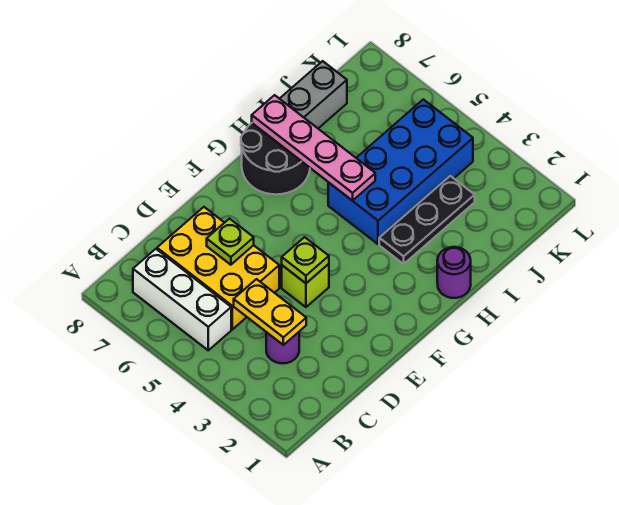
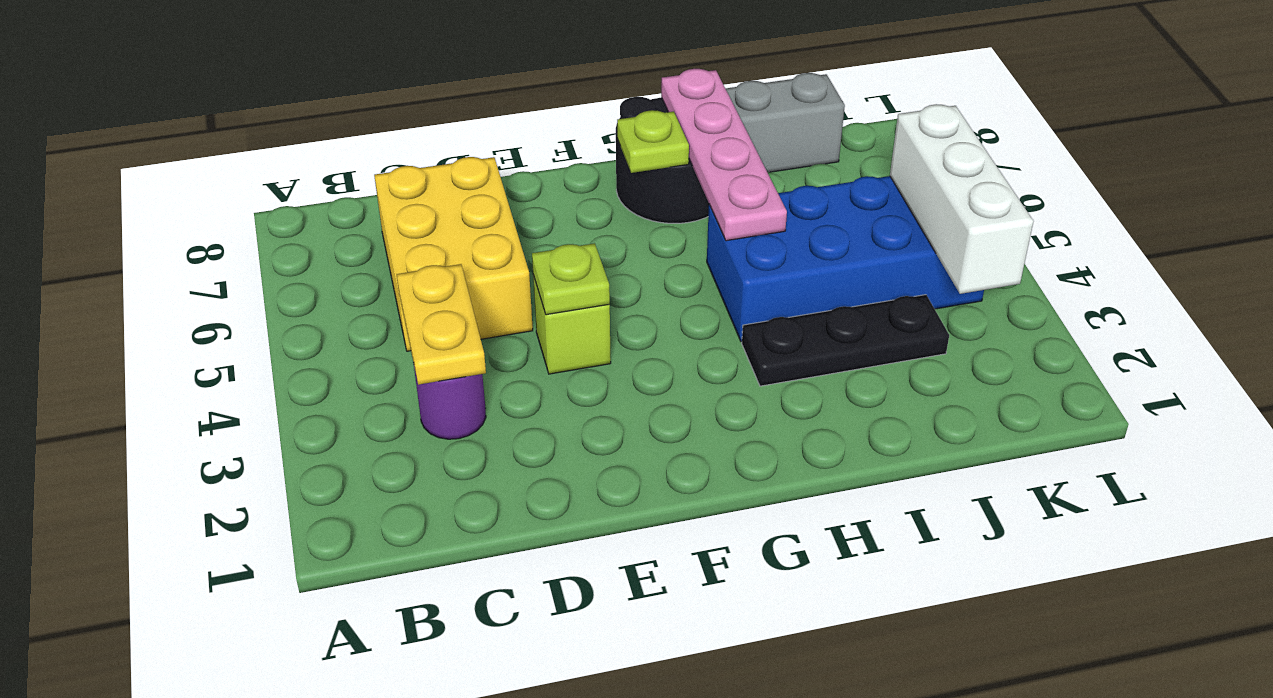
white 1x3 brick [133,249,231,350] -> white 1x3 brick moved to [890,104,1034,294]
lime 1x1 plate [207,219,254,265] -> lime 1x1 plate moved to [617,110,689,173]
purple 1x1 round brick [437,247,471,298] -> none

